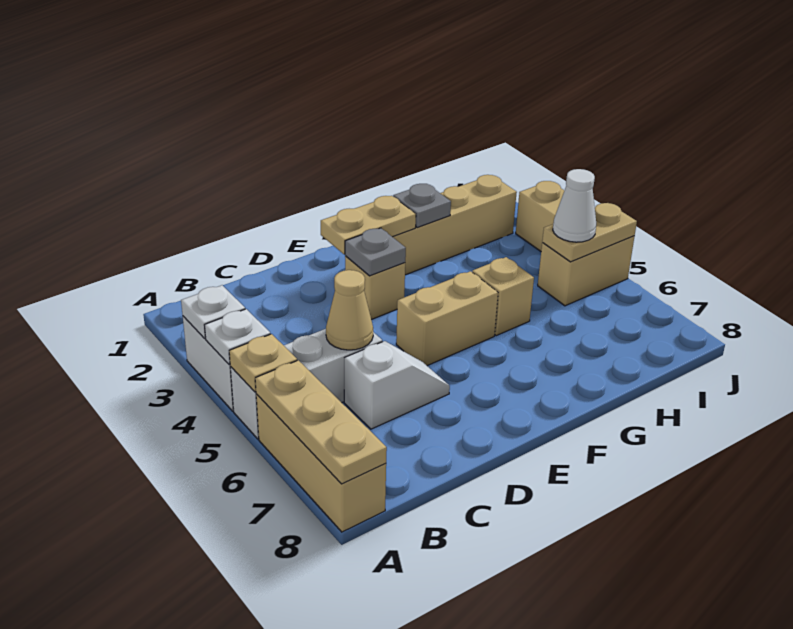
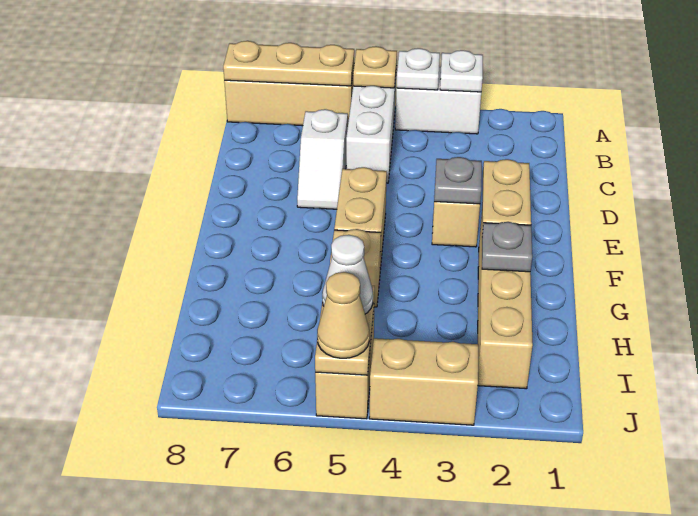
tan 1x1 cone [326,270,373,350] -> tan 1x1 cone moved to [317,272,370,358]

